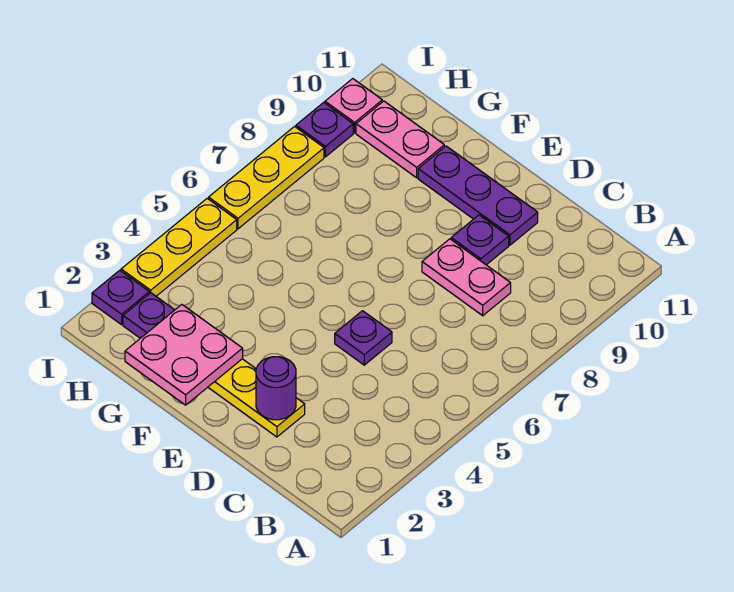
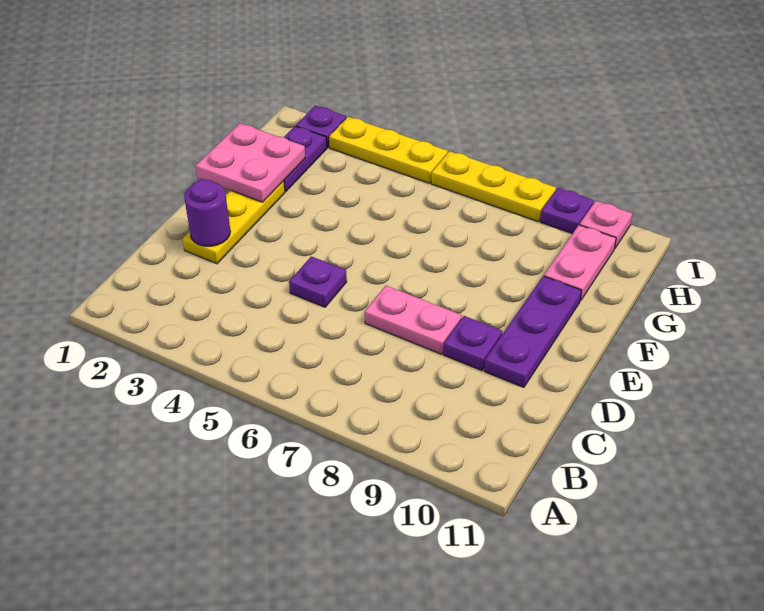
pink 1x2 plate [422,239,511,316] -> pink 1x2 plate turned to [364,286,462,354]

